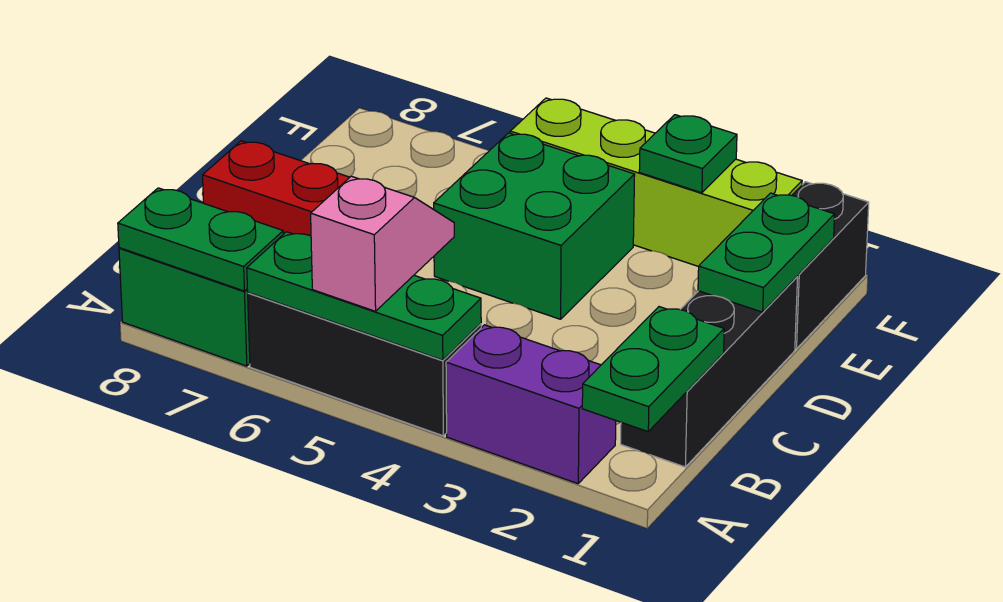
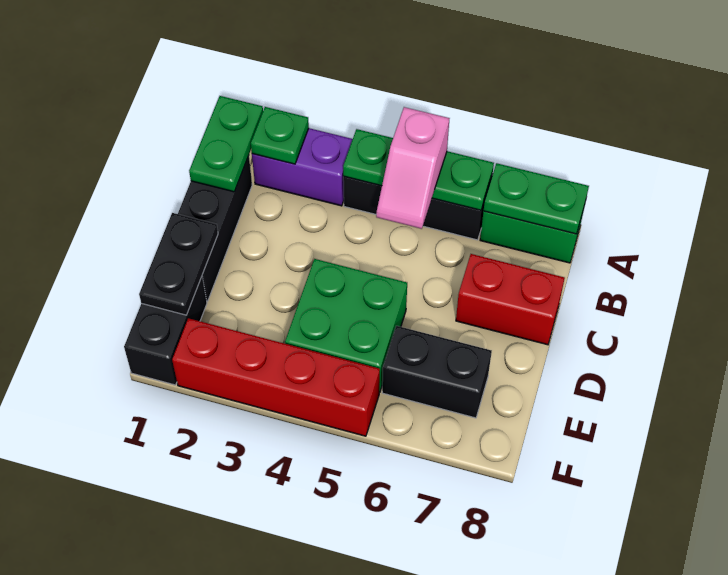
green 1x2 plate [698,193,835,312] -> black 1x2 plate [139,213,218,315]
none -> black 1x2 brick [382,326,492,418]
lime 1x4 brick [510,98,802,267] -> red 1x4 brick [172,318,380,436]
green 1x1 plate [639,115,737,193] -> green 1x1 plate moved to [251,107,309,164]

